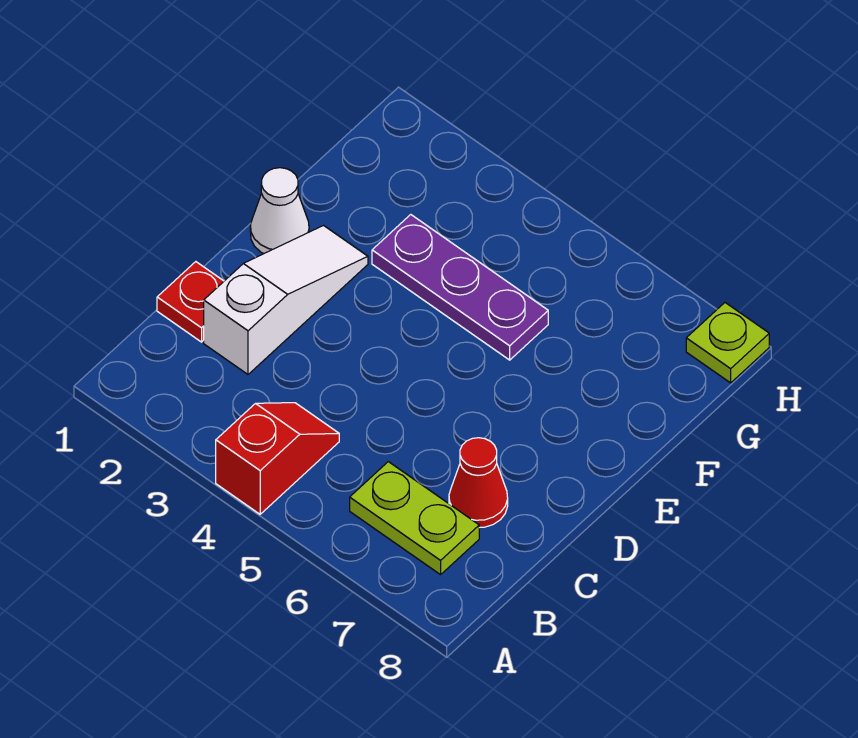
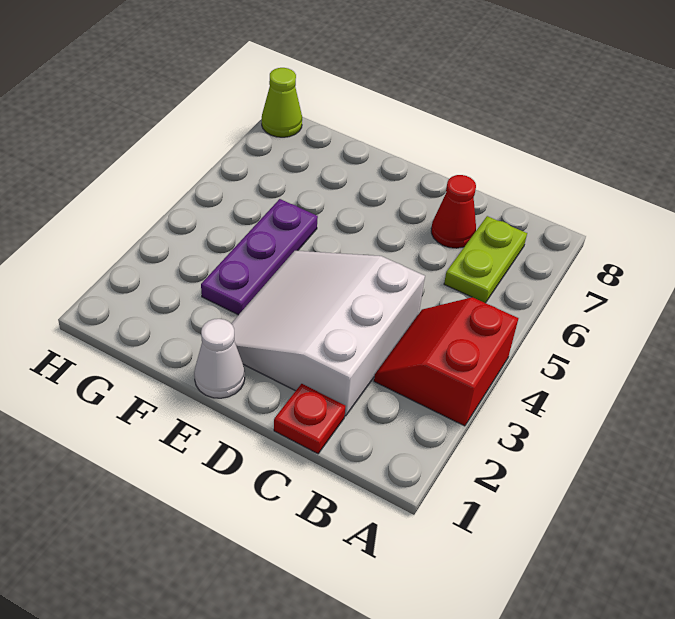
red 1x2 slope [216,403,339,514] -> red 2x2 slope [374,297,518,426]
white 1x3 slope [204,226,368,374] -> white 3x3 slope [231,251,425,416]
lime 1x1 plate [686,303,769,383] -> lime 1x1 cone [262,68,302,137]

